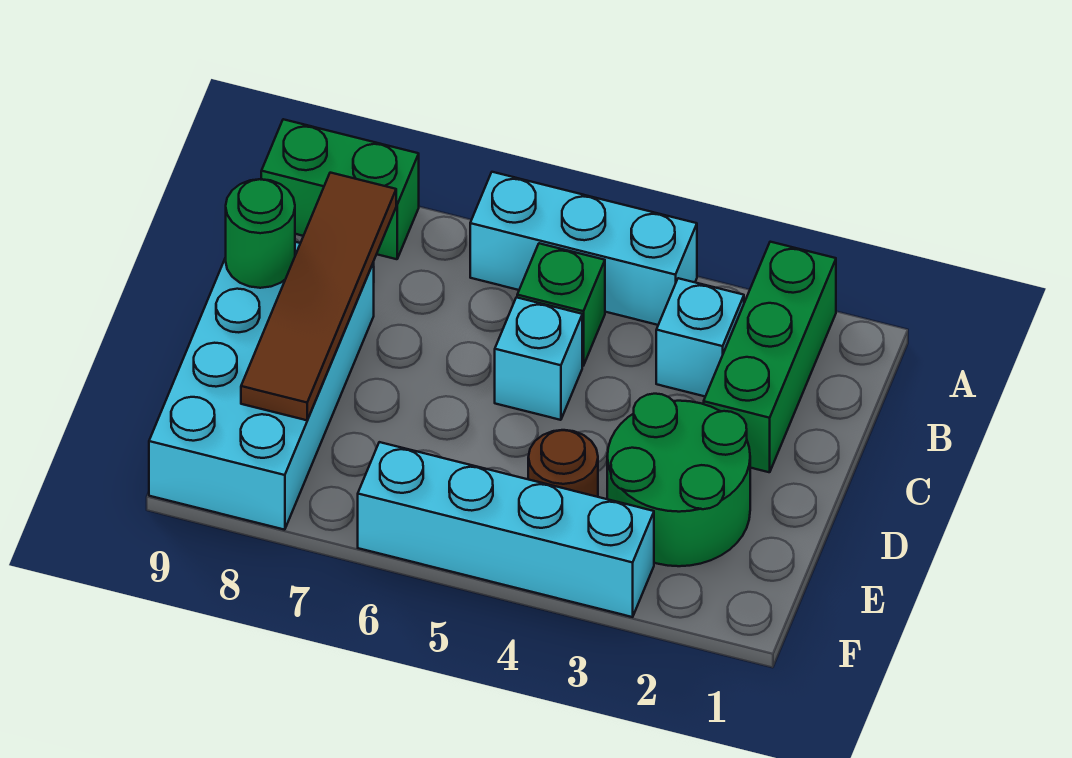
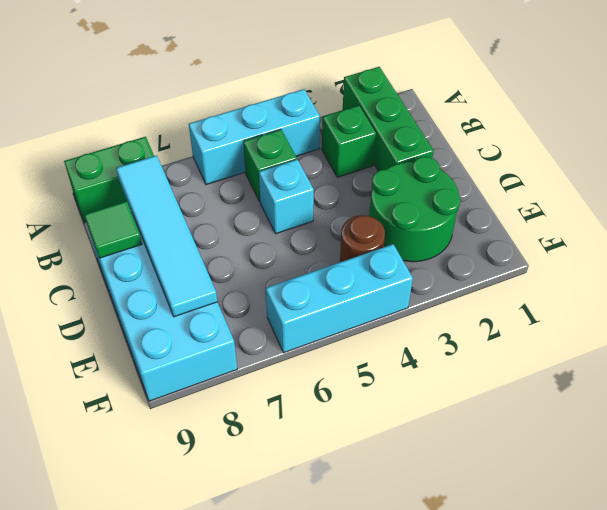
cyan 1x1 brick [656,278,744,396] -> green 1x1 brick [322,106,376,177]
brown 1x4 tile [241,173,396,420] -> cyan 1x4 tile [116,155,217,317]
green 1x1 round brick [226,179,295,288] -> green 1x1 tile [85,201,142,258]
cyan 1x4 brick [358,442,654,617] -> cyan 1x3 brick [265,244,413,353]

